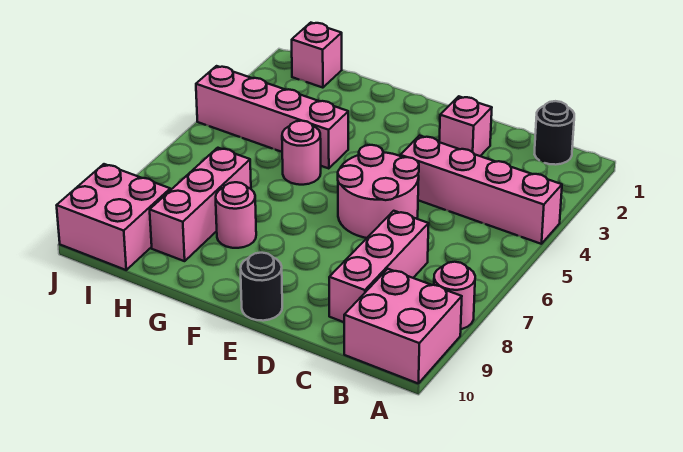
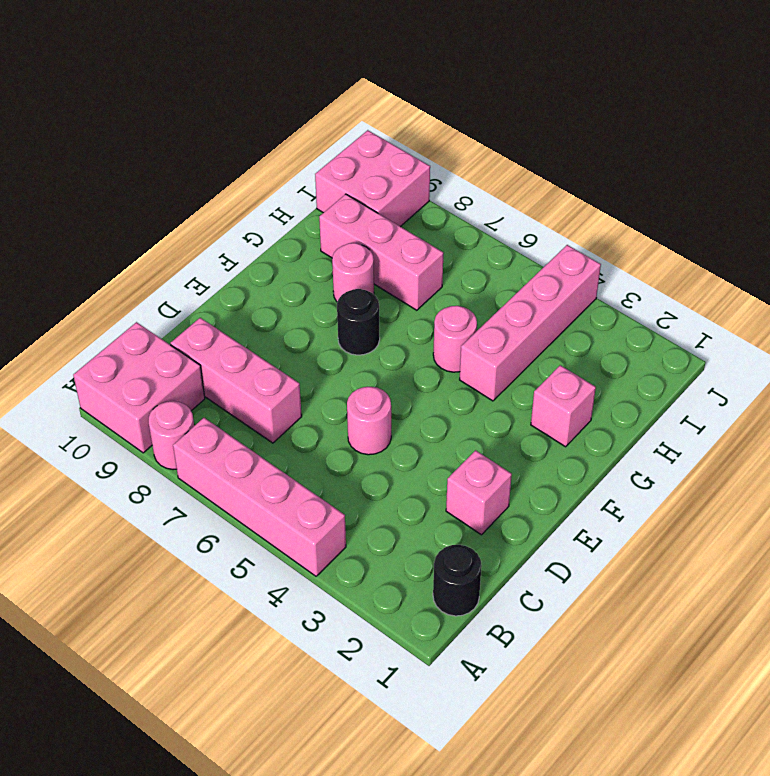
pink 1x4 brick [400,136,562,244] -> pink 1x4 brick turned to [173,418,346,576]
pink 2x2 round brick [338,145,419,238] -> pink 1x1 round brick [347,387,391,455]
black 1x1 round brick [241,253,282,321] -> black 1x1 round brick moved to [337,289,380,355]
pink 1x1 brick [292,23,342,88] -> pink 1x1 brick moved to [531,365,596,447]

